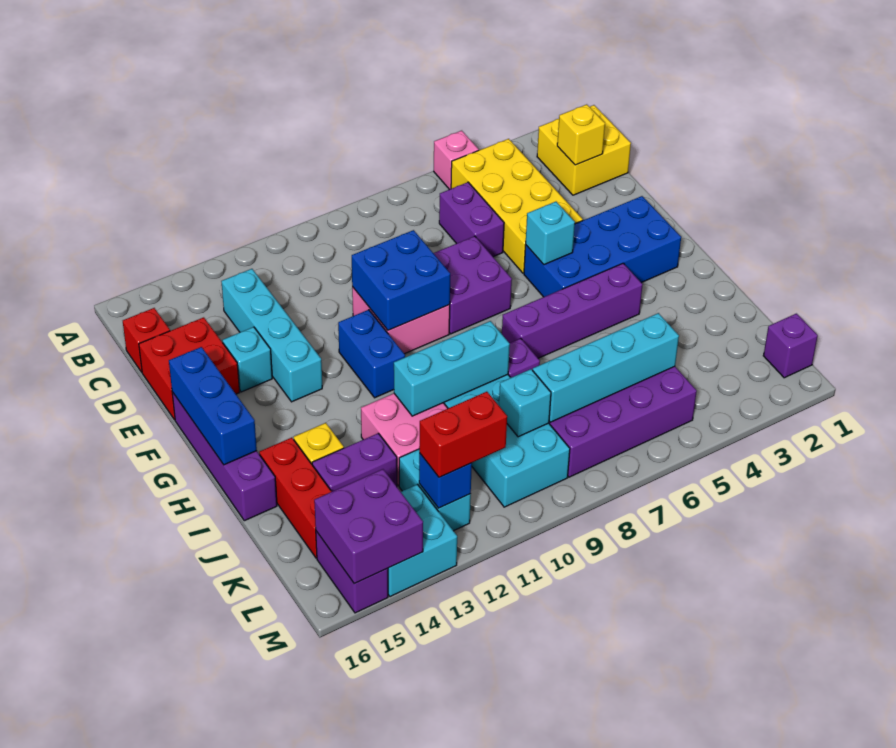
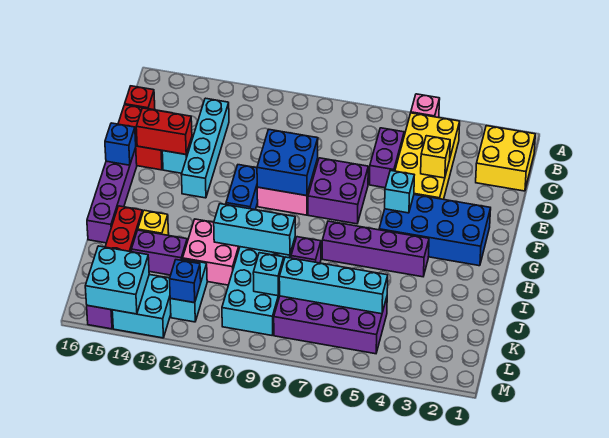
yellow 1x1 brick [557,104,605,165] -> yellow 1x1 brick moved to [421,136,450,178]
blue 1x3 brick [169,347,257,465] -> blue 1x1 brick [105,123,136,165]
purple 1x1 brick [763,314,818,378] -> none
red 1x2 brick [419,392,507,477] -> red 1x2 brick moved to [136,108,192,154]
purple 2x2 brick [314,469,423,584] -> cyan 2x2 brick [85,246,149,314]

